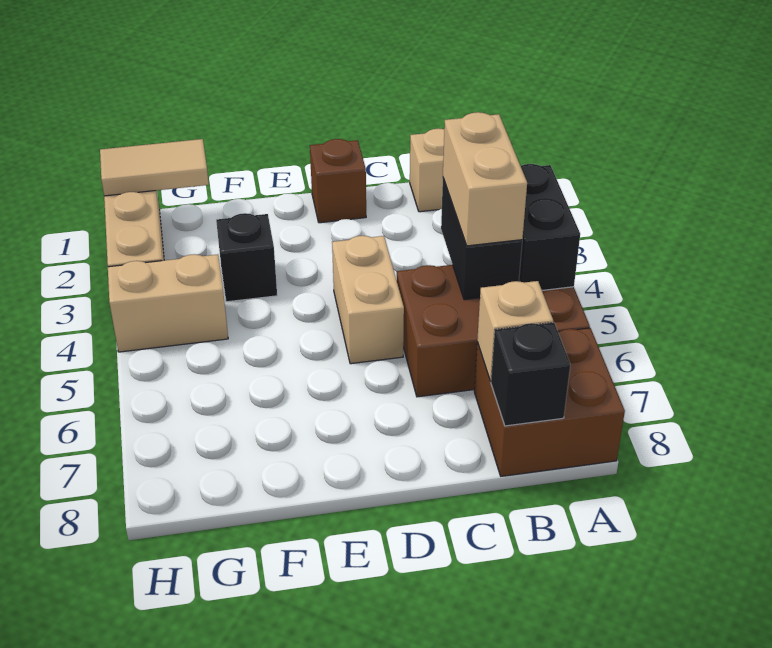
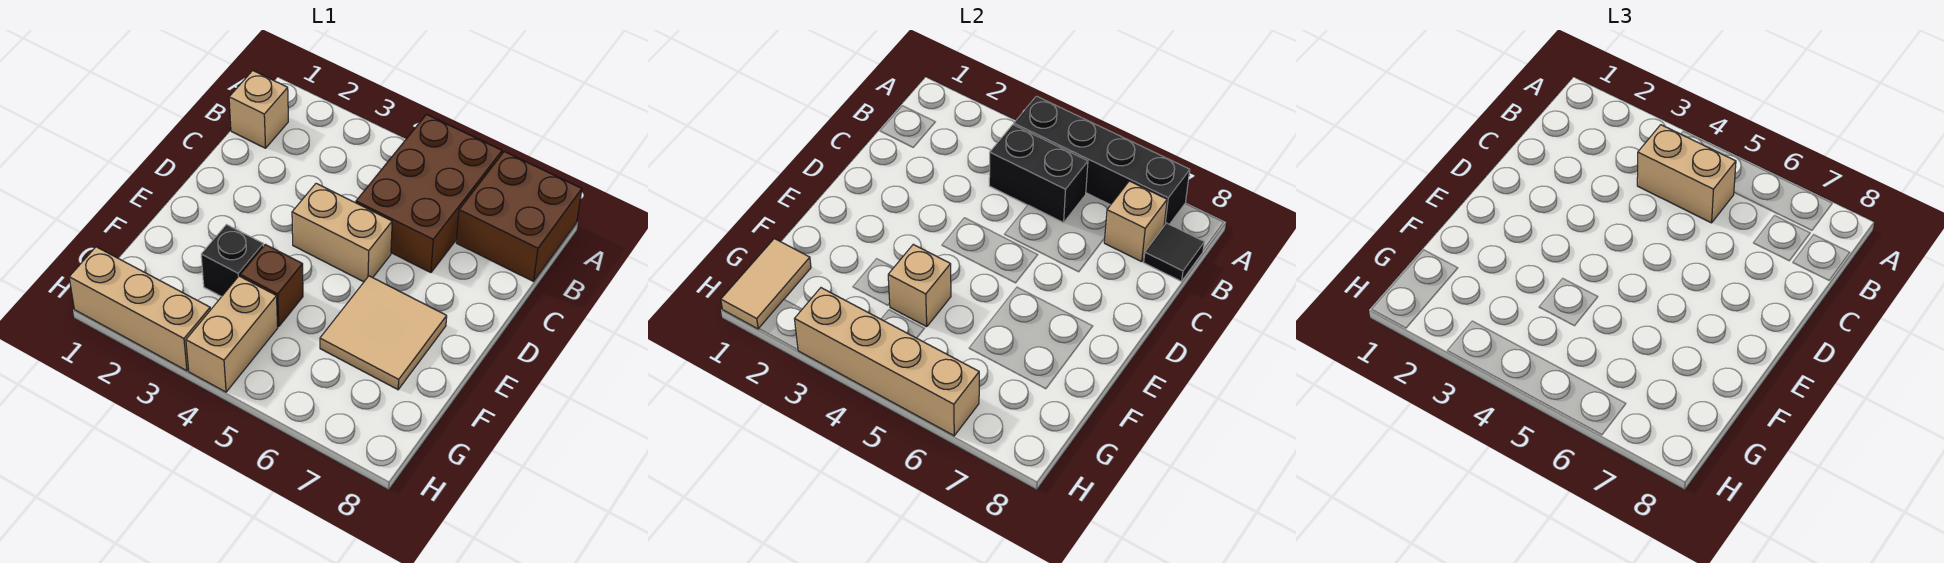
black 1x2 brick [519,164,580,290] -> black 1x4 brick [1014,96,1190,226]
black 1x1 brick [491,322,570,426] -> black 1x1 tile [1144,223,1204,281]
brown 1x1 brick [310,139,366,223] -> brown 1x1 brick moved to [240,244,303,327]
none -> tan 2x2 tile [320,276,447,390]
none -> tan 1x1 brick [888,244,951,327]
none -> tan 1x4 brick [795,288,979,436]

